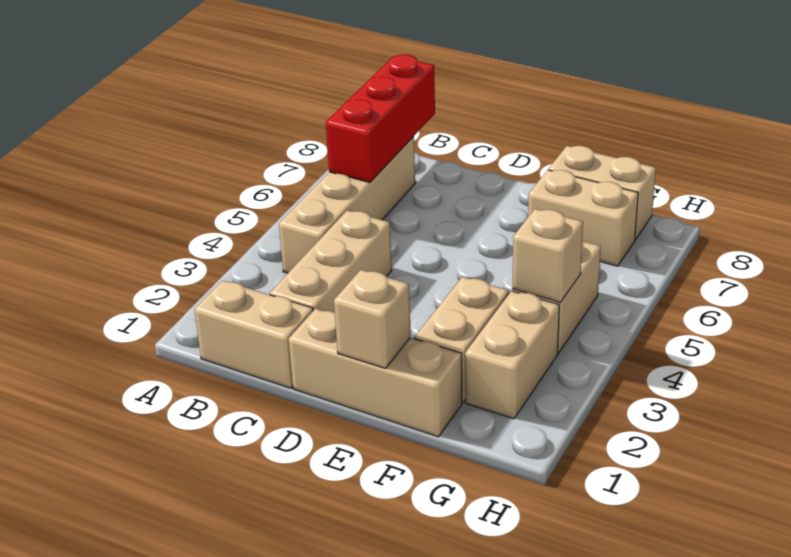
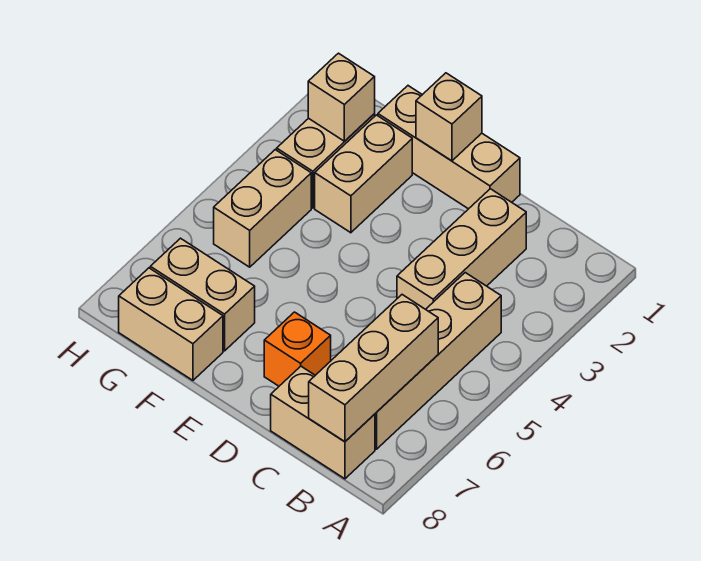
tan 1x2 brick [194,281,313,388] -> tan 1x2 brick moved to [271,366,375,479]
red 1x3 brick [326,55,435,182] -> tan 1x3 brick [309,295,438,442]
none -> orange 1x1 brick [264,312,331,386]
tan 1x1 brick [512,209,583,302] -> tan 1x1 brick moved to [308,53,375,141]

